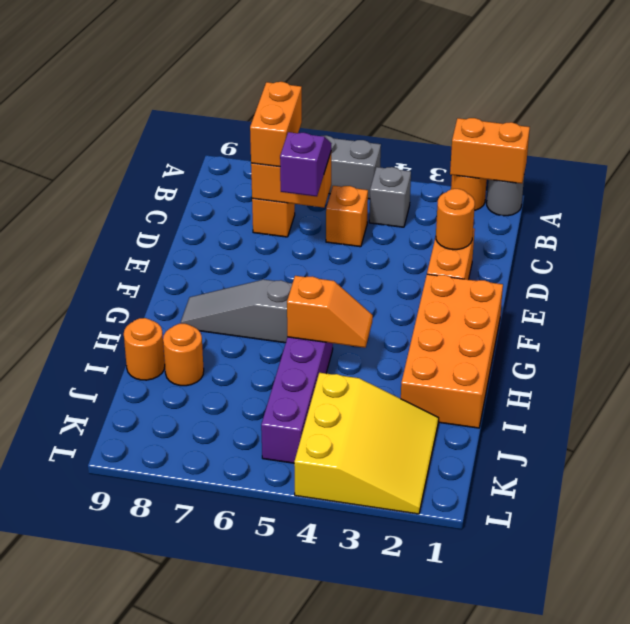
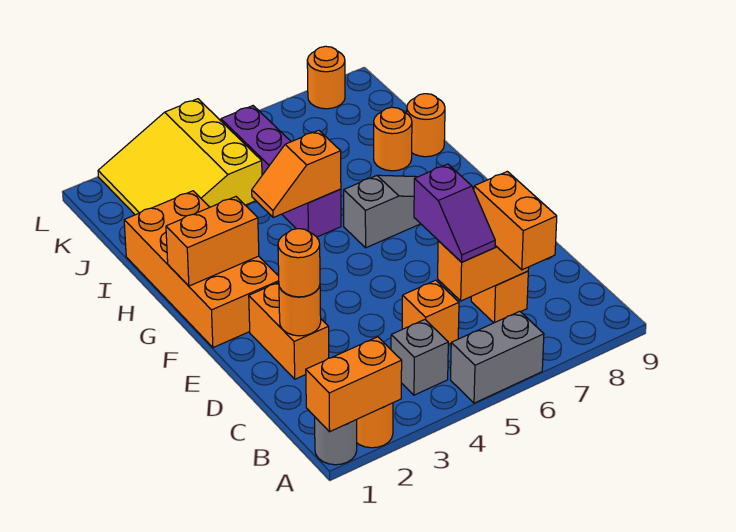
none -> orange 1x1 round brick [278,229,320,297]
none -> orange 1x2 brick [166,197,259,286]
none -> orange 1x1 round brick [307,46,345,109]

